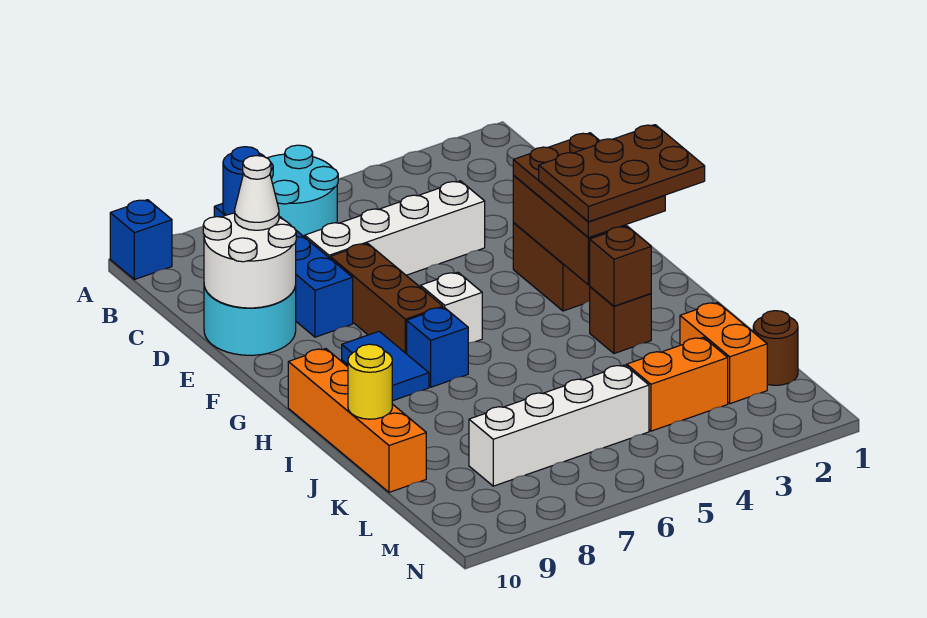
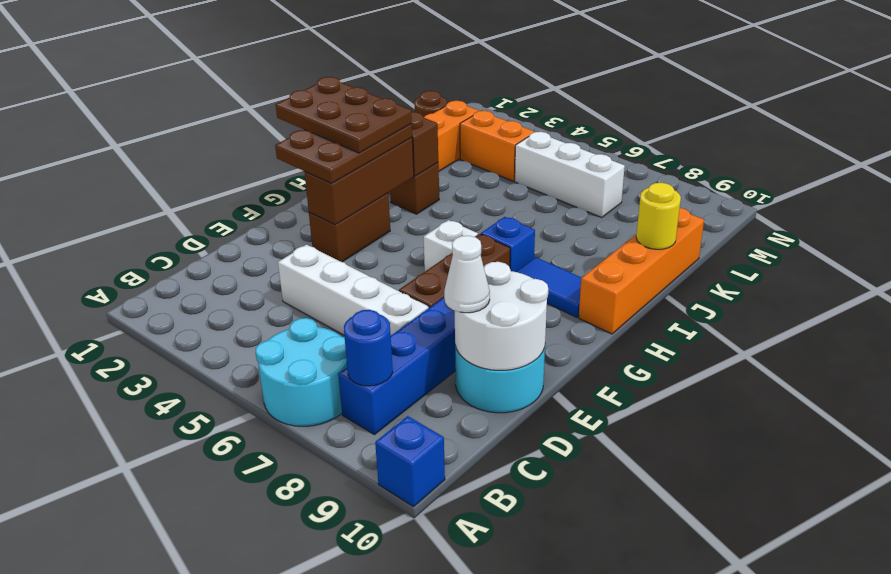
blue 1x2 tile [342,331,429,401] -> blue 1x2 tile turned to [516,257,581,317]
white 1x4 brick [469,365,649,486] -> white 1x3 brick [515,132,625,218]

